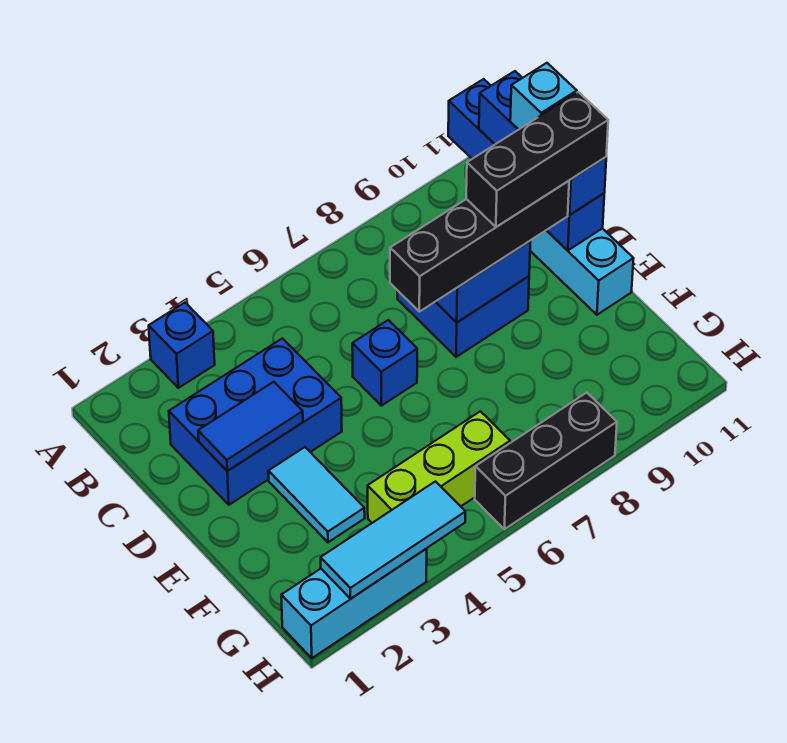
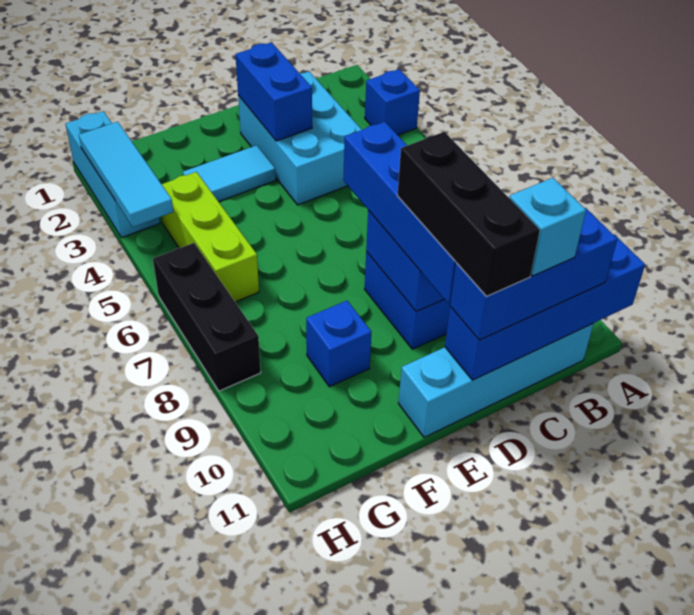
blue 2x3 brick [169,338,342,505] -> cyan 2x3 brick [238,71,362,205]
blue 1x2 tile [198,382,303,471] -> blue 1x2 brick [235,42,312,141]
blue 1x1 brick [352,320,417,406] -> blue 1x1 brick moved to [306,301,371,387]
black 1x4 brick [390,181,569,312] -> blue 1x4 brick [343,122,456,304]

